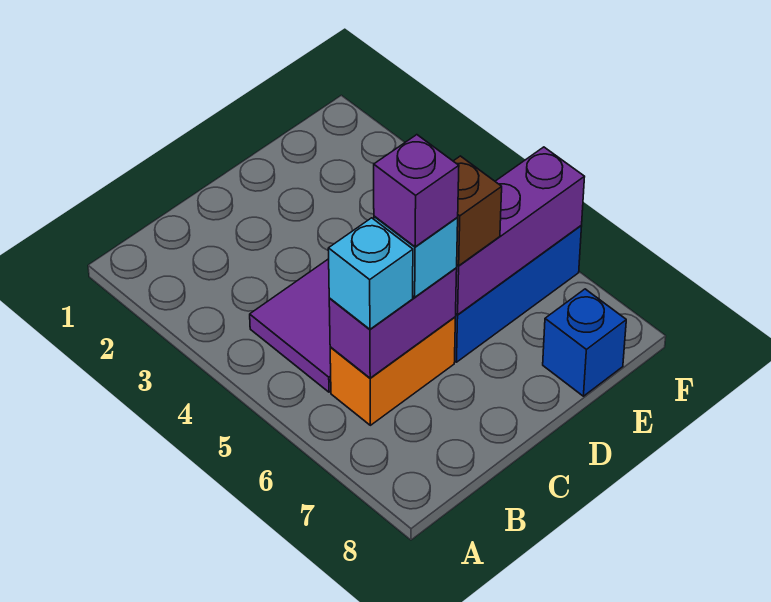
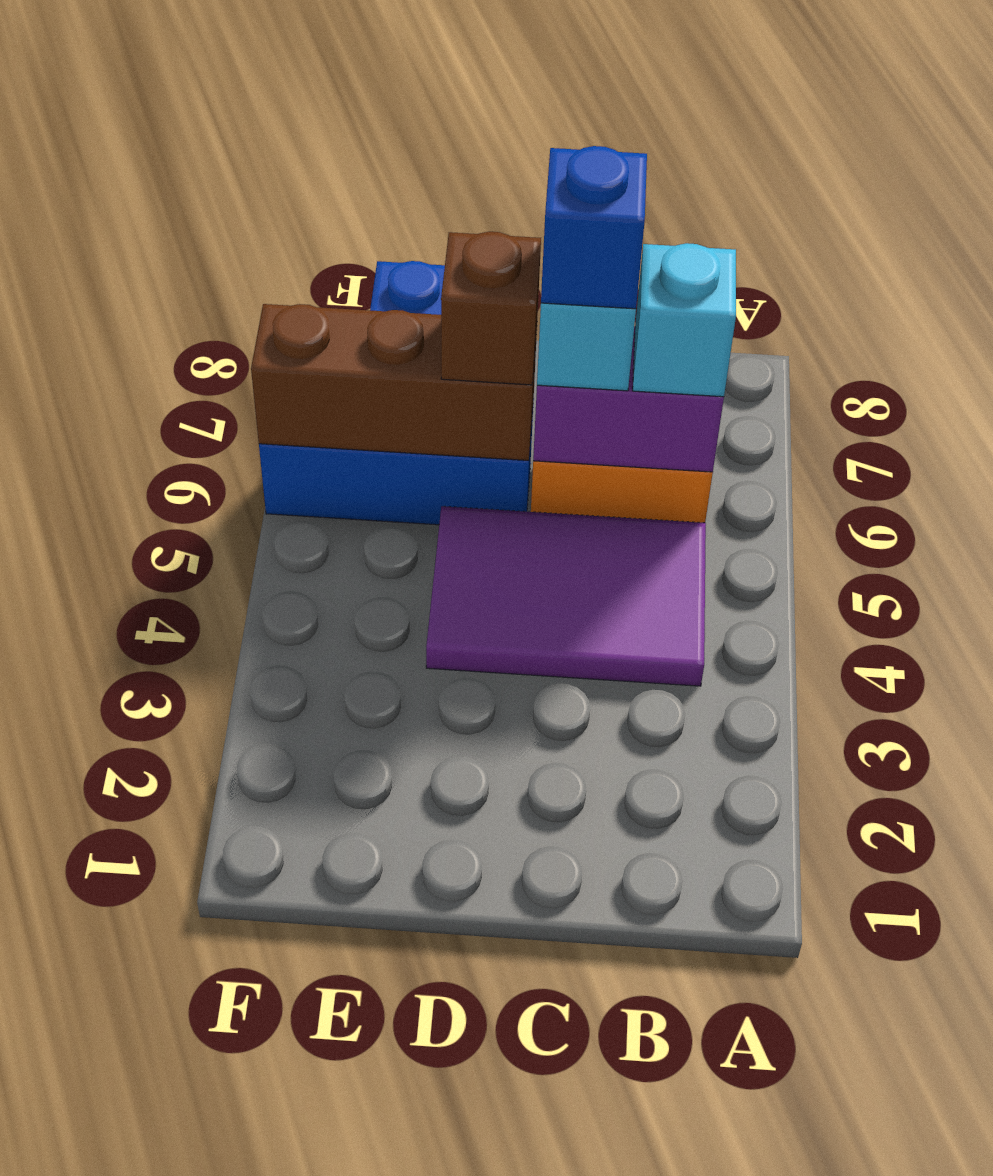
purple 1x1 brick [374,135,459,247] -> blue 1x1 brick [541,146,647,309]
purple 1x3 brick [456,147,584,315] -> brown 1x3 brick [251,304,537,460]

